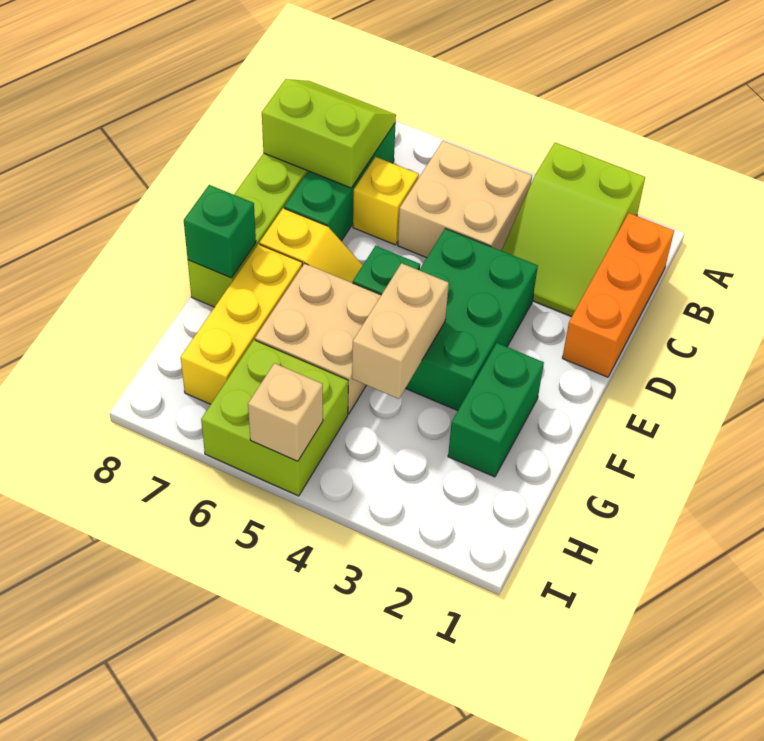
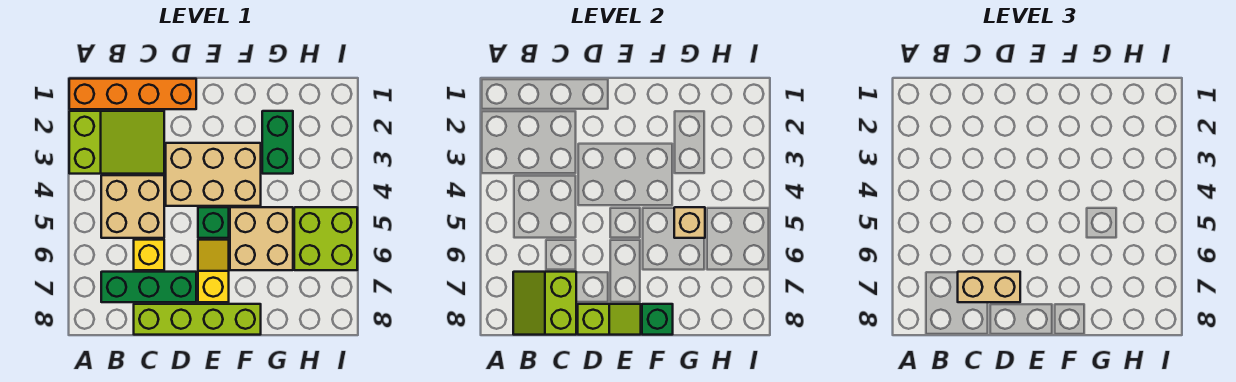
orange 1x3 brick [562,213,674,377] -> orange 1x4 brick [69,79,196,109]
green 2x3 brick [406,228,538,411] -> tan 2x3 brick [166,143,261,206]
none -> lime 1x2 slope [578,304,641,335]
green 1x2 brick [448,343,544,477] -> green 1x2 brick turned to [262,111,293,174]
tan 1x2 brick [352,263,449,399] -> tan 1x2 brick moved to [958,272,1020,302]
yellow 1x3 brick [181,244,302,404] -> none
tan 1x1 brick [248,363,323,461] -> tan 1x1 brick moved to [674,207,705,238]

